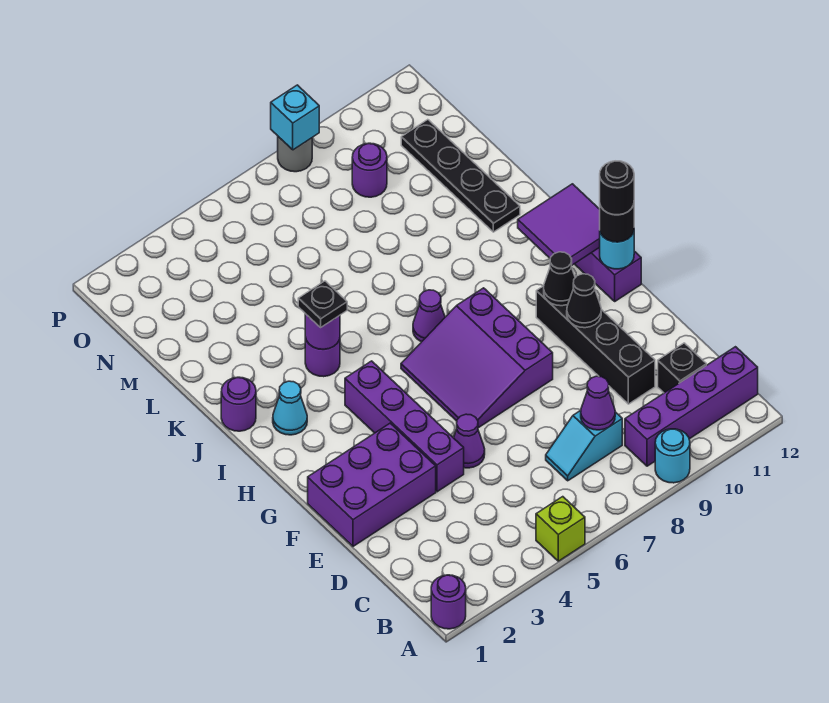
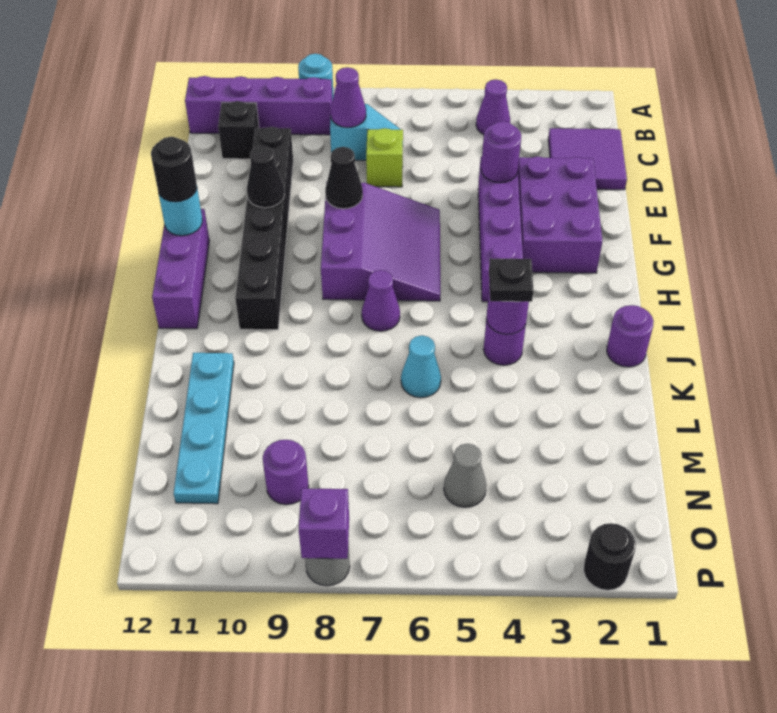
purple 1x1 round brick [431,575,466,629] -> purple 1x1 round brick moved to [481,121,521,183]
lime 1x1 brick [536,497,585,561] -> lime 1x1 brick moved to [366,128,403,187]
black 1x4 brick [536,286,655,404] -> black 1x6 brick [235,127,293,330]
purple 2x3 brick [308,423,436,546] -> purple 2x3 brick turned to [518,157,602,273]
purple 1x1 cone [454,414,485,468] -> purple 1x1 cone moved to [476,79,510,135]
black 1x1 cone [544,252,575,306] -> black 1x1 cone moved to [325,147,363,209]
black 1x1 round brick [600,161,634,215] -> black 1x1 round brick moved to [584,523,636,590]
purple 2x2 tile [518,184,600,266] -> purple 2x2 tile moved to [548,128,627,190]
cyan 1x1 cone [273,381,307,435] -> cyan 1x1 cone moved to [401,335,441,398]
black 1x4 plate [401,120,520,232] -> cyan 1x4 plate [174,353,234,504]
none -> grey 1x1 cone [444,444,486,507]
cyan 1x1 brick [271,85,319,150] -> purple 1x1 brick [299,488,349,559]

